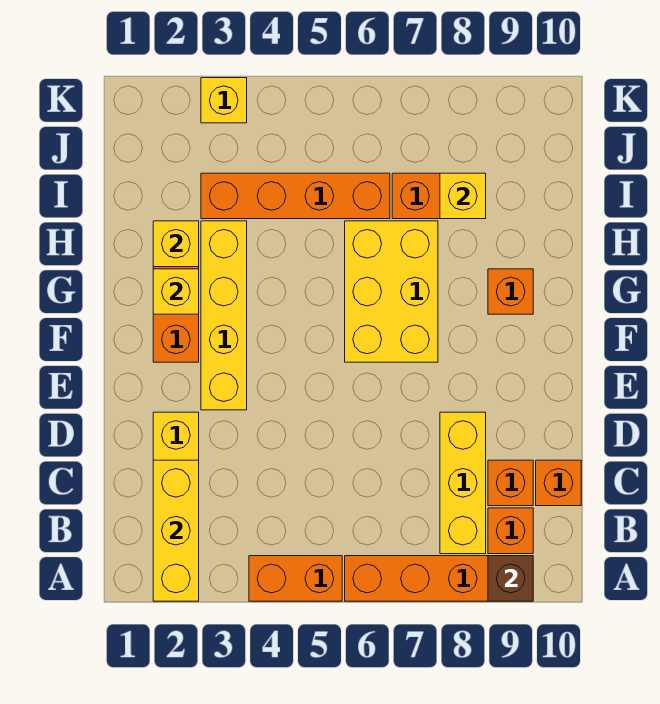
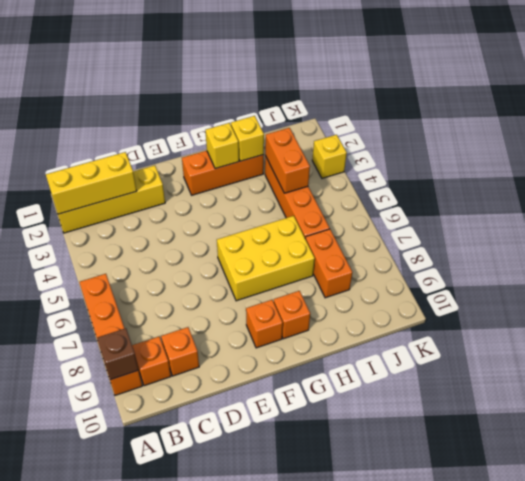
orange 1x2 brick [249,556,342,601] -> orange 1x2 brick moved to [265,128,310,193]
yellow 1x3 brick [440,412,486,554] -> none
orange 1x1 brick [536,460,581,506] -> orange 1x1 brick moved to [246,300,283,348]
yellow 1x4 brick [201,221,247,410] -> none
yellow 1x1 brick [440,173,486,219] -> none

